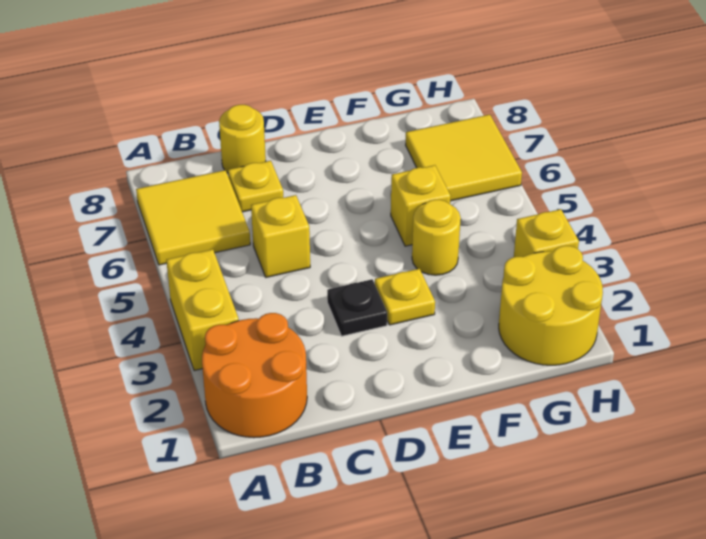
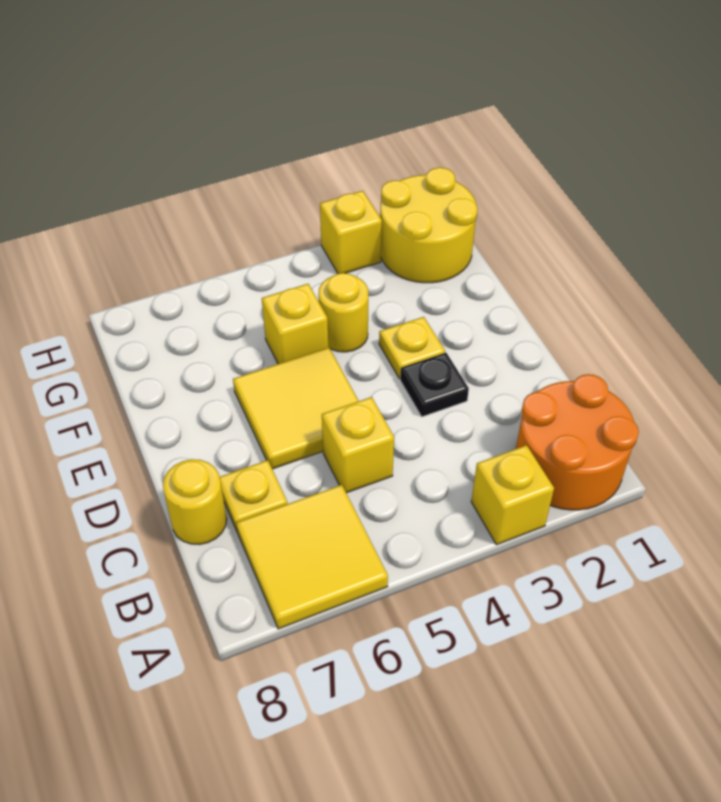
yellow 1x2 brick [166,249,239,371] -> yellow 1x1 brick [471,445,554,545]
yellow 2x2 tile [406,115,522,201] -> yellow 2x2 tile moved to [233,348,358,469]

